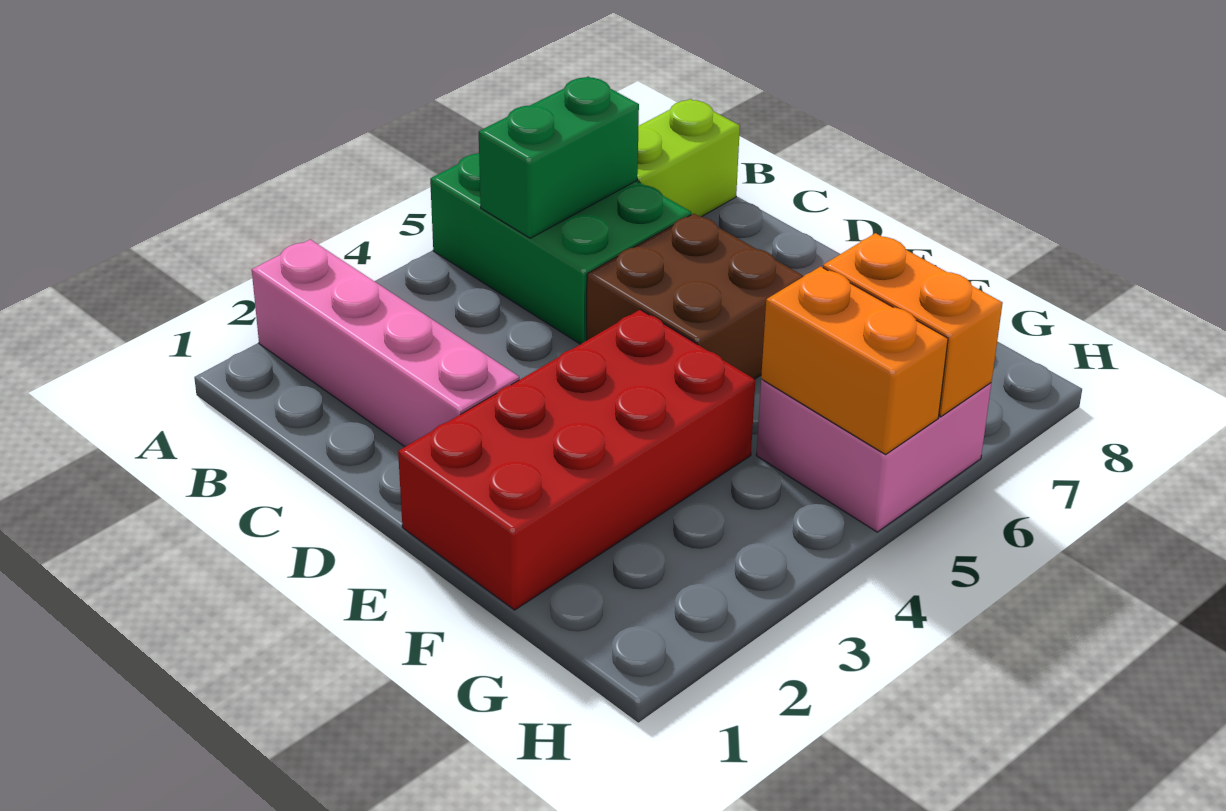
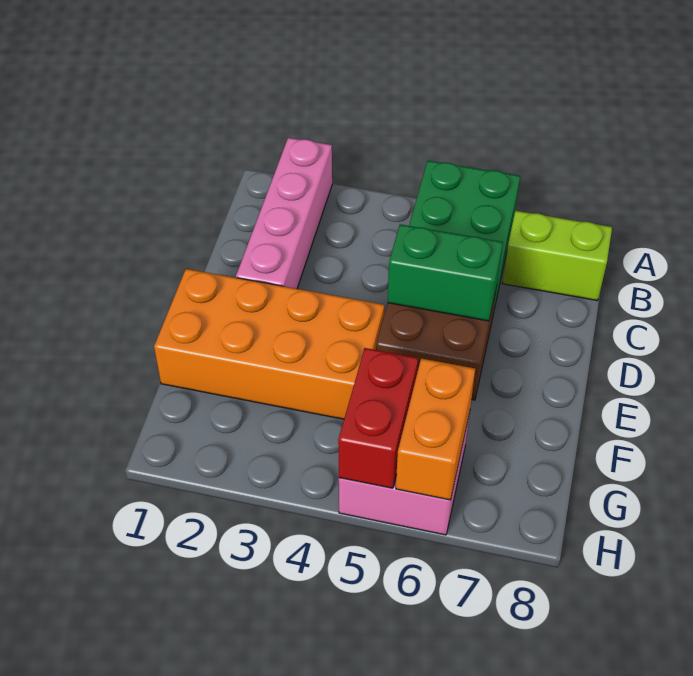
green 1x2 brick [479,77,639,238] -> green 1x2 brick moved to [388,224,503,321]
red 2x4 brick [398,310,755,610] -> orange 2x4 brick [154,269,385,419]
orange 1x2 brick [761,266,948,455] -> red 1x2 brick [338,348,418,488]

